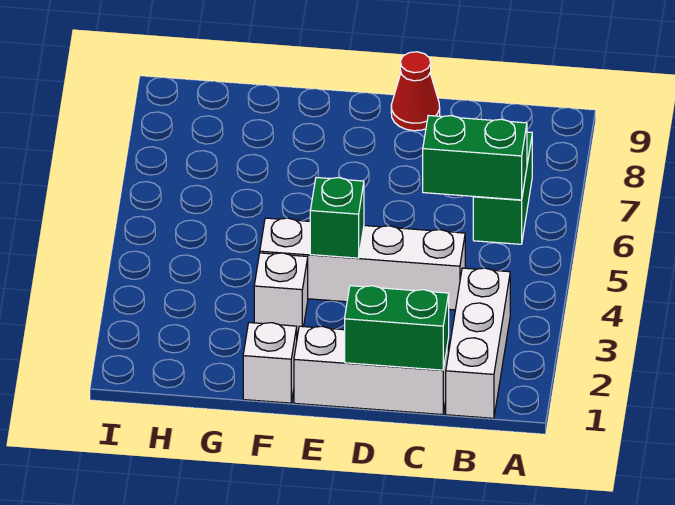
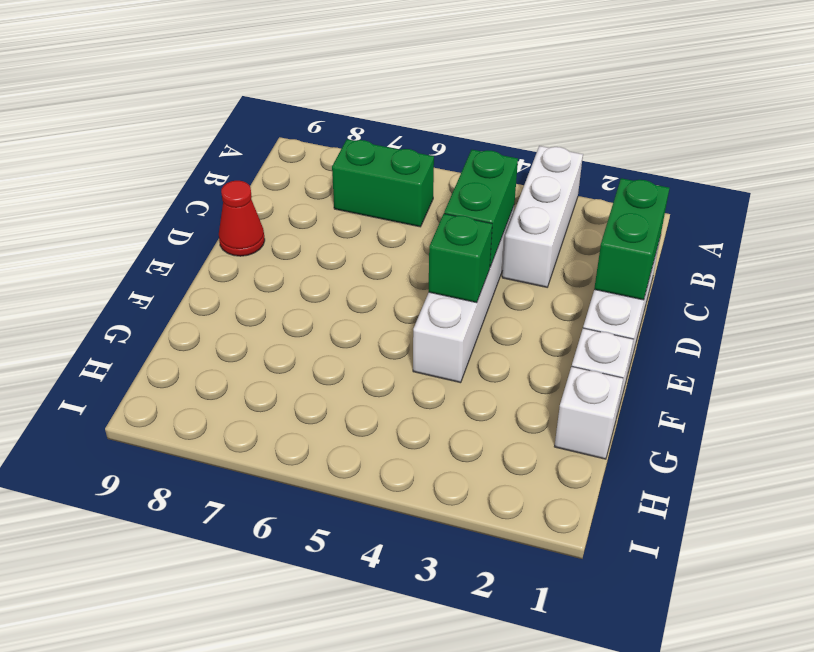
white 1x3 brick [446,268,510,418] -> white 1x3 brick turned to [502,146,583,287]
green 1x2 brick [423,115,527,200] -> green 1x2 brick moved to [444,150,518,267]
white 1x1 brick [254,253,308,333] -> white 1x1 brick moved to [554,366,623,459]

